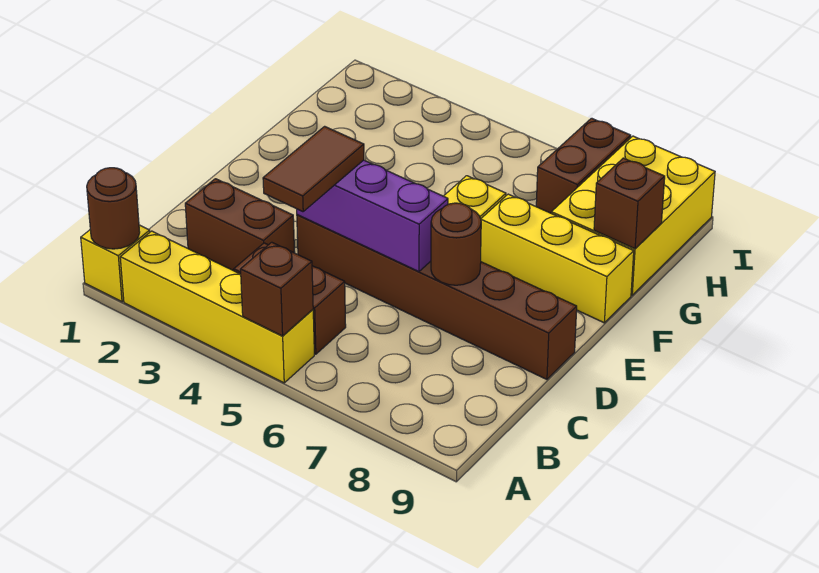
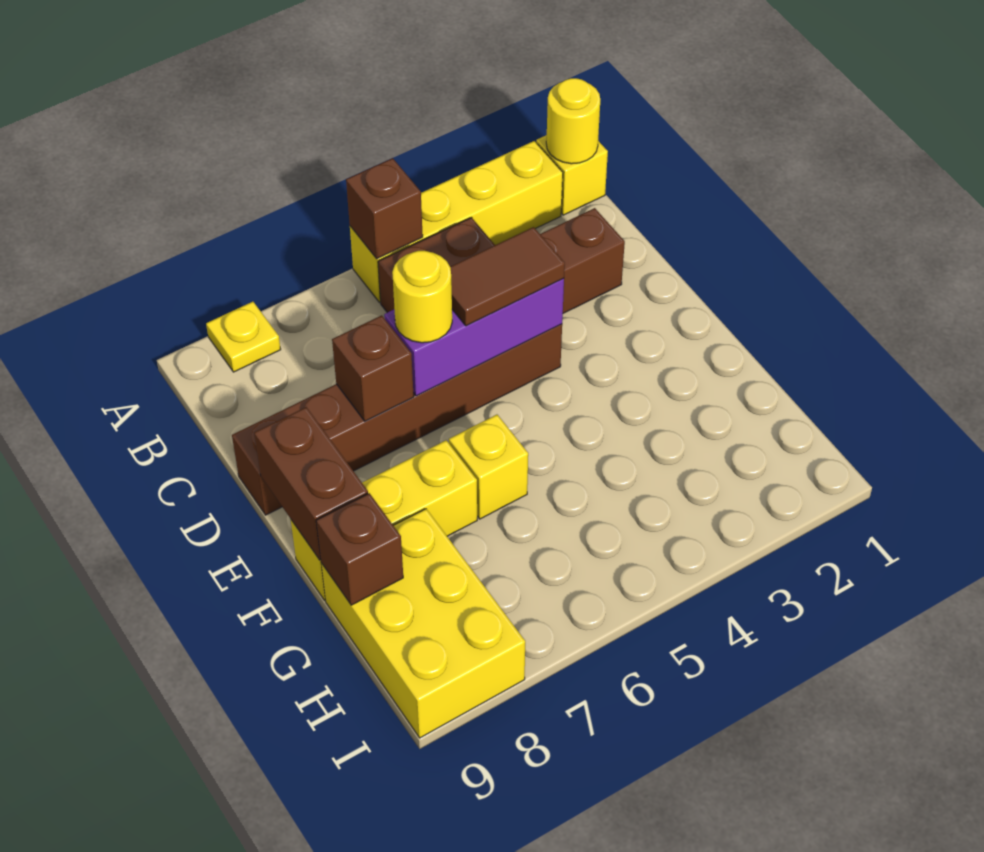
brown 1x1 round brick [87,168,140,249] -> yellow 1x1 round brick [546,78,600,164]
none -> yellow 1x1 plate [206,302,281,372]
brown 1x2 tile [263,126,364,212] -> brown 1x2 tile turned to [450,227,565,326]
none -> yellow 1x1 round brick [392,251,452,343]
brown 1x1 round brick [431,203,481,285] -> brown 1x1 brick [332,315,414,421]
brown 1x2 brick [536,118,631,213] -> brown 1x2 brick moved to [254,407,368,560]

